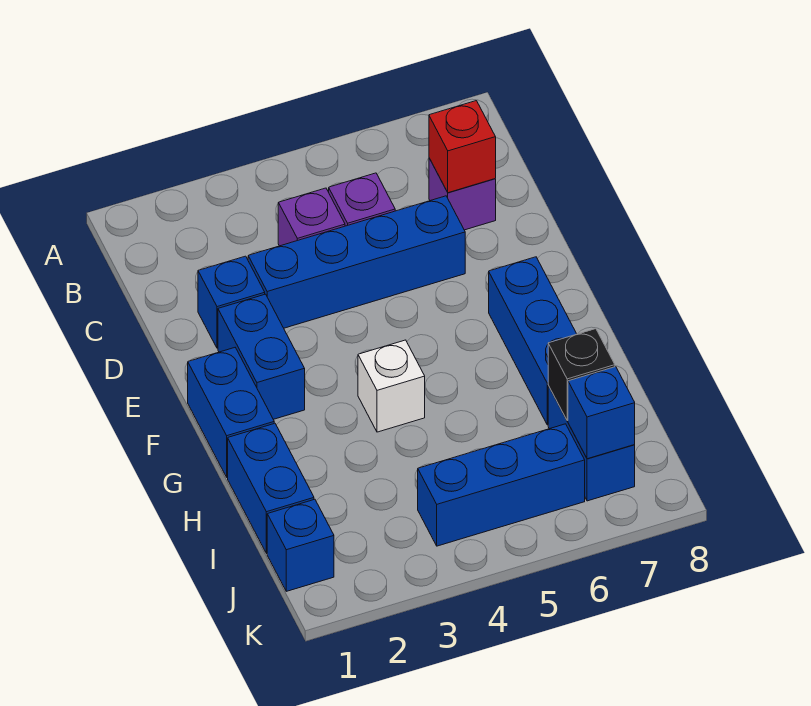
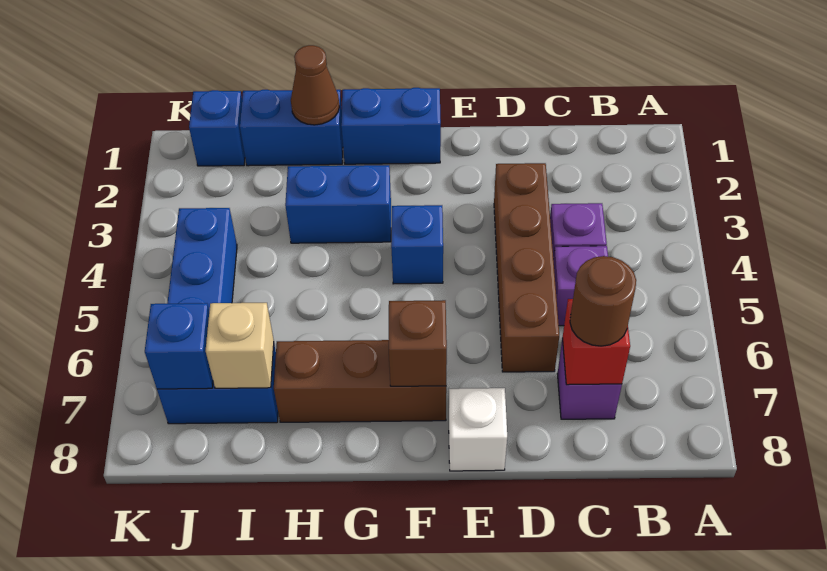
none -> brown 1x1 round brick [570,256,636,346]
blue 1x1 brick [198,256,265,348] -> blue 1x1 brick moved to [391,205,443,284]
blue 1x4 brick [248,196,465,328] -> brown 1x4 brick [494,163,559,372]
blue 1x2 brick [218,294,305,419] -> blue 1x2 brick moved to [285,165,391,243]
blue 1x3 brick [489,257,576,425] -> brown 1x3 brick [274,340,446,422]
none -> brown 1x1 brick [389,300,447,386]
white 1x1 brick [358,340,425,432] -> white 1x1 brick moved to [449,388,507,471]
none -> brown 1x1 cone [291,45,339,125]
black 1x1 brick [548,329,615,421] -> tan 1x1 brick [206,303,274,388]

